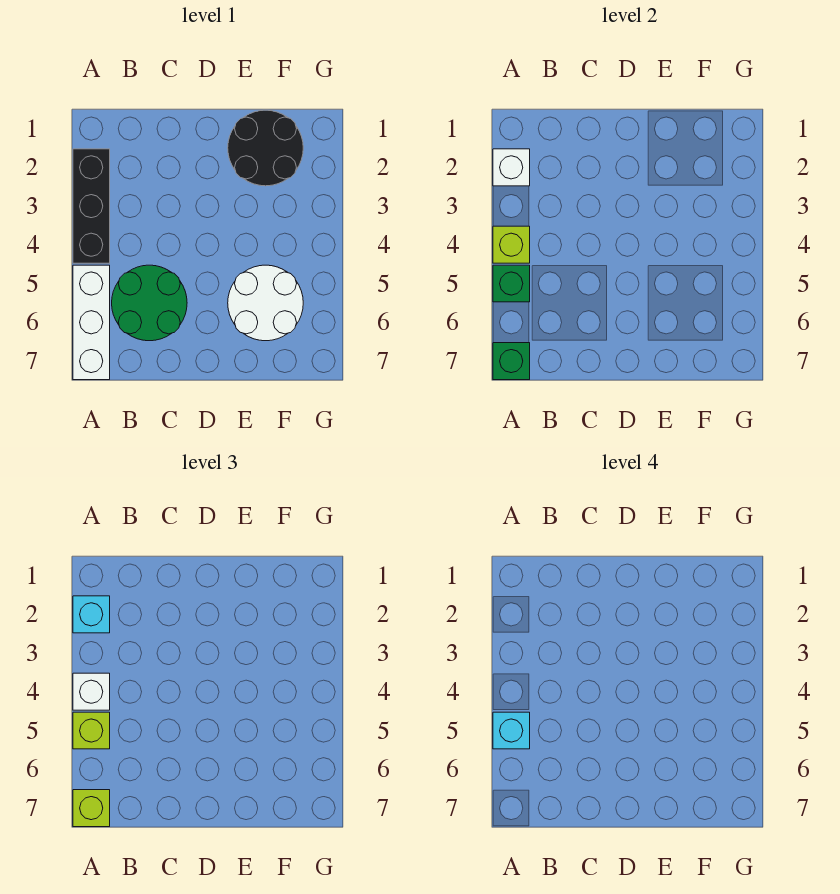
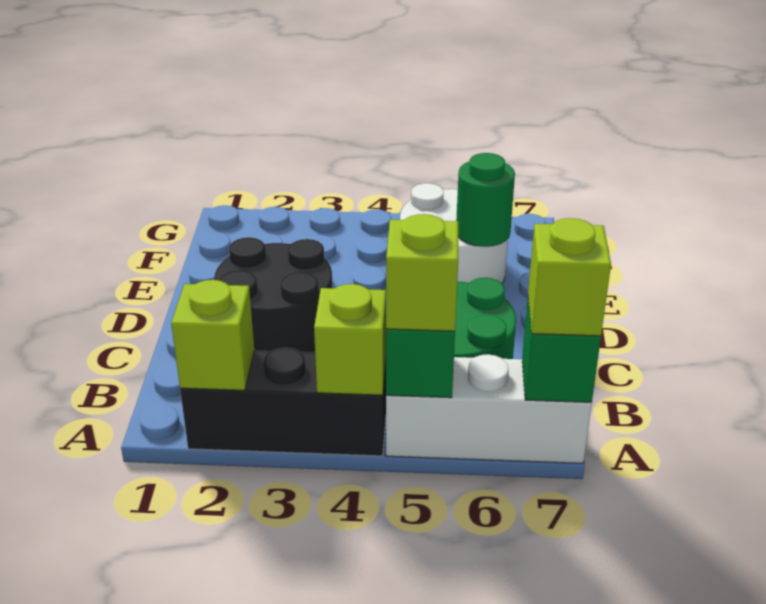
white 1x1 brick [493,149,530,186] -> lime 1x1 brick [171,280,254,390]
cyan 1x1 brick [73,596,110,633] -> none
white 1x1 brick [73,673,110,710] -> none
cyan 1x1 brick [493,712,530,749] -> none
black 2x2 round brick [228,110,303,186] -> black 2x2 round brick moved to [214,237,333,352]
none -> green 1x1 round brick [456,153,515,247]

